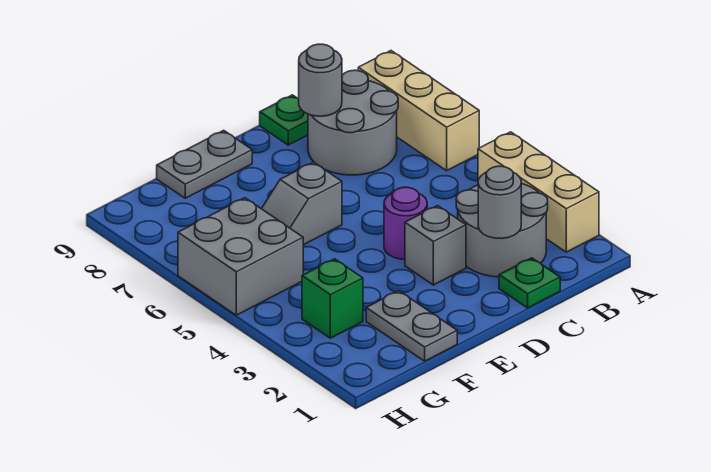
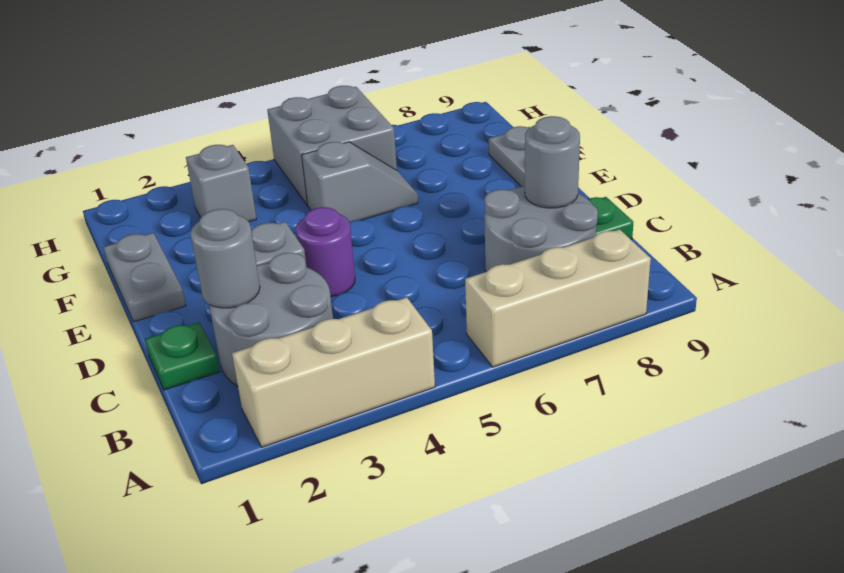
grey 1x2 slope [262,162,342,245] -> grey 1x2 slope turned to [302,142,418,222]
grey 1x2 plate [366,291,457,361] -> grey 1x2 plate turned to [103,233,186,322]
green 1x1 brick [302,259,363,338] -> grey 1x1 brick [186,145,256,222]

